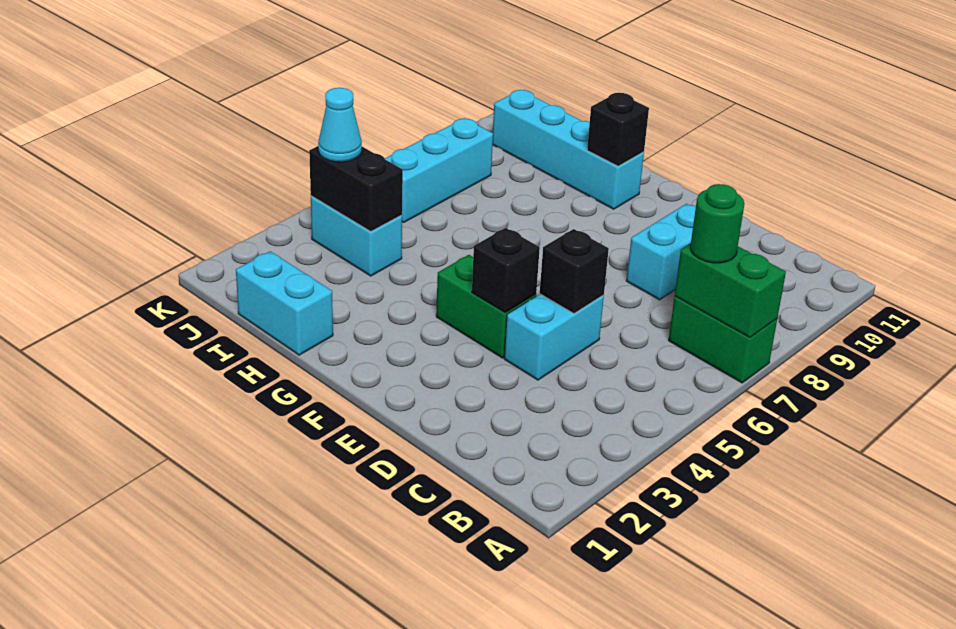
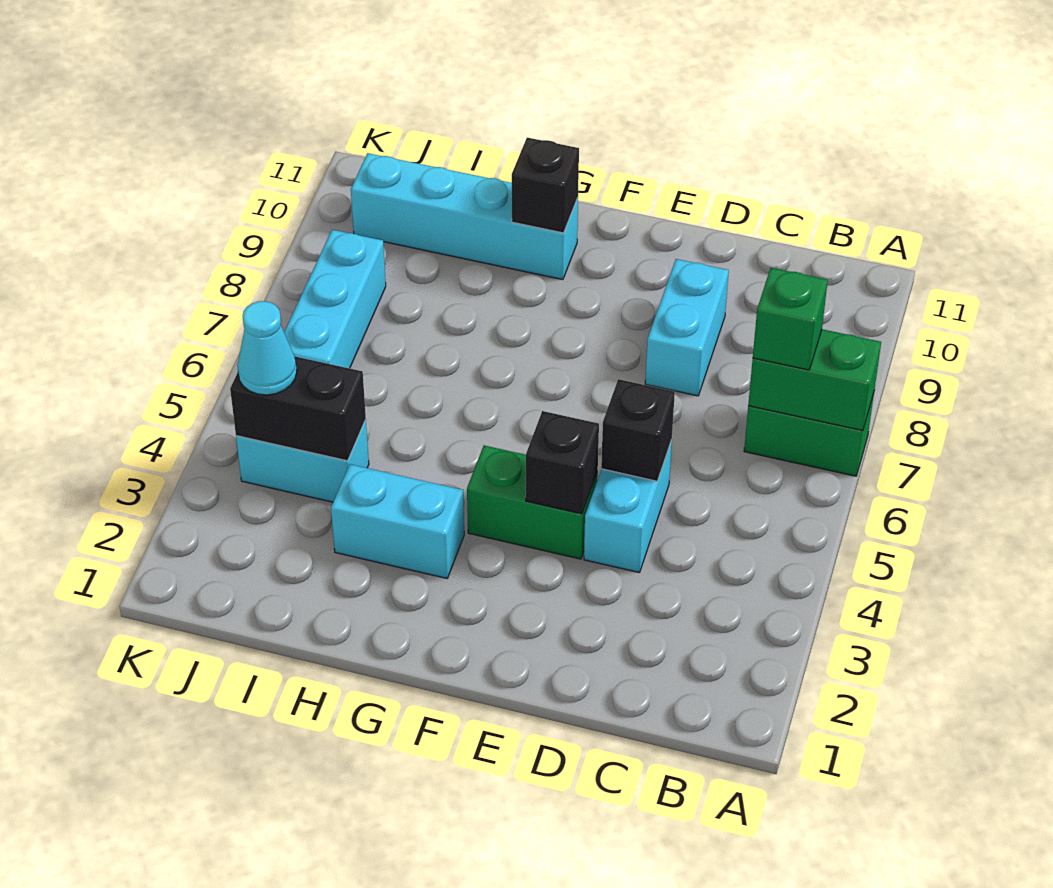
green 1x1 round brick [690,184,744,263] -> green 1x1 brick [753,268,828,370]
cyan 1x2 brick [236,251,333,355] -> cyan 1x2 brick moved to [331,464,464,578]

